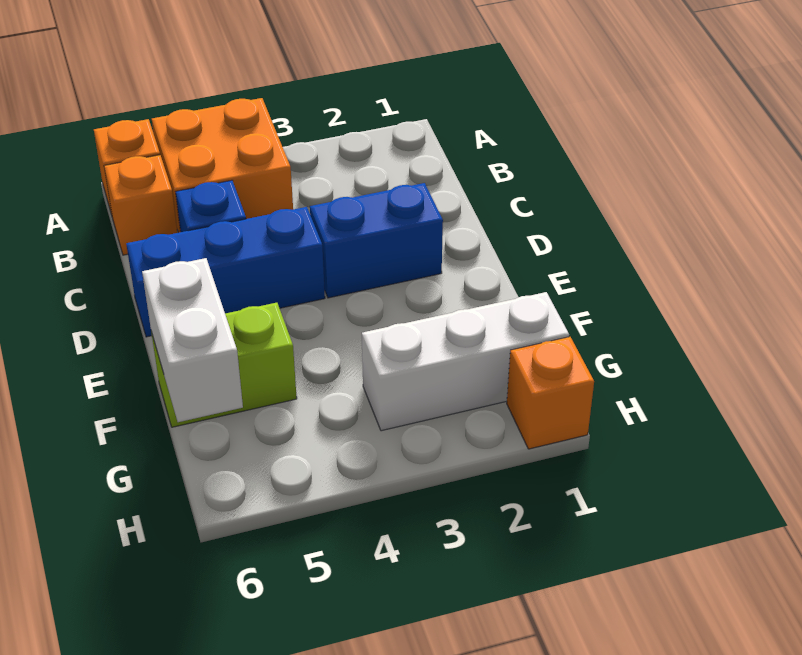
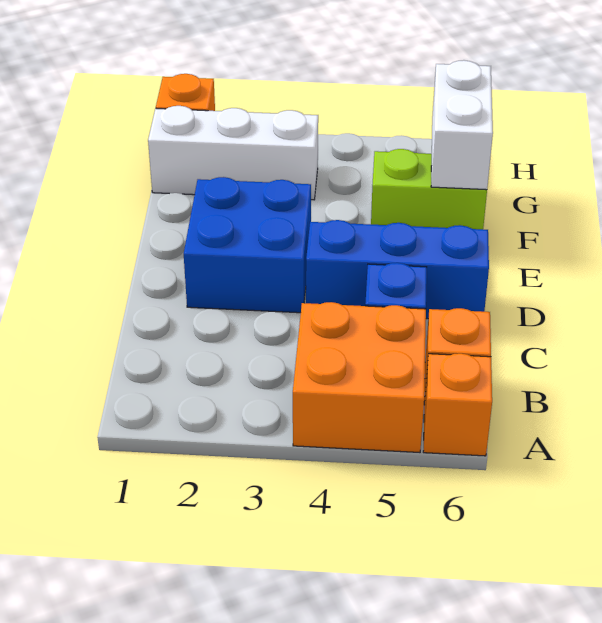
blue 1x2 brick [310,183,443,298] -> blue 2x2 brick [184,177,311,313]

